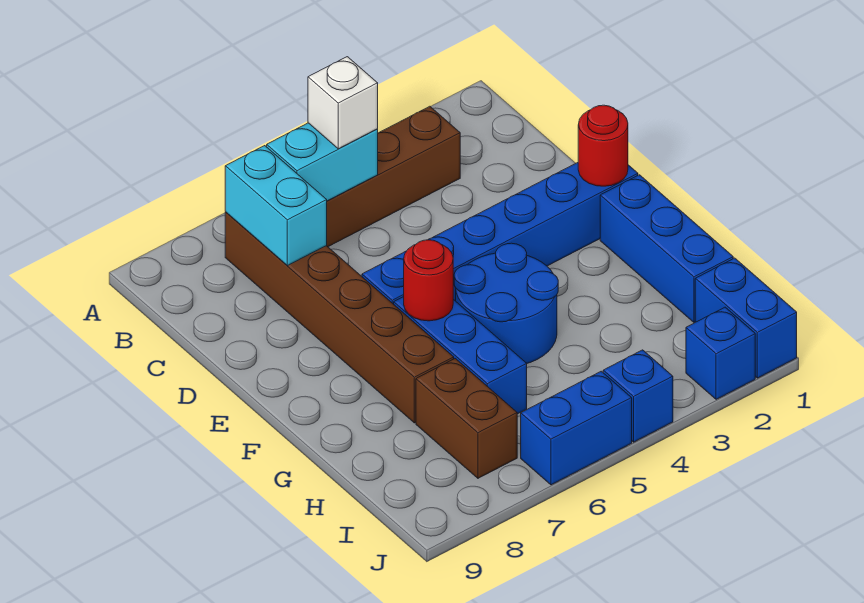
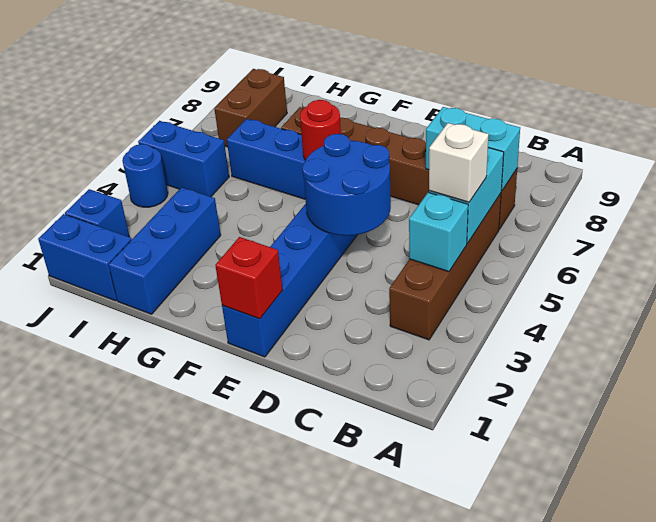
none -> cyan 1x1 brick [409,192,468,272]
red 1x1 round brick [578,105,628,186] -> red 1x1 brick [215,237,282,319]
blue 1x3 brick [600,175,733,322] -> blue 1x3 brick turned to [109,187,221,314]
blue 2x2 round brick [454,243,558,363] -> blue 2x2 round brick moved to [302,134,391,236]
brown 1x2 brick [416,359,517,478] -> brown 1x2 brick turned to [214,69,287,147]
blue 1x1 brick [603,350,673,442] -> blue 1x1 round brick [122,144,168,207]
blue 1x2 brick [521,371,632,485] -> blue 1x2 brick turned to [138,121,229,197]

